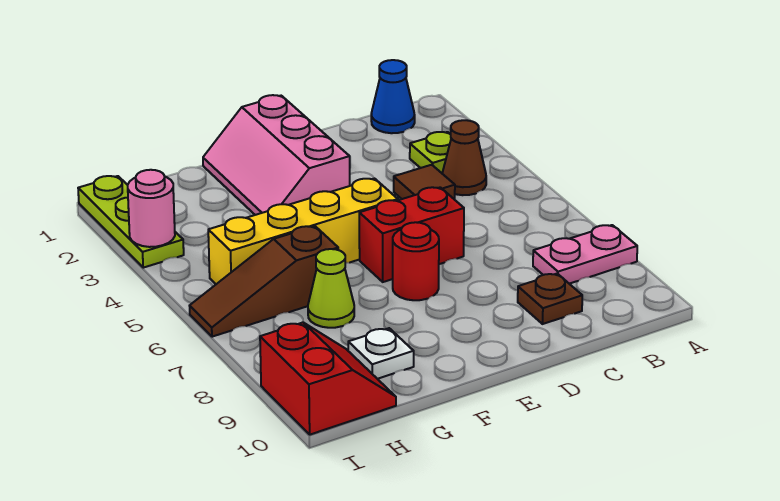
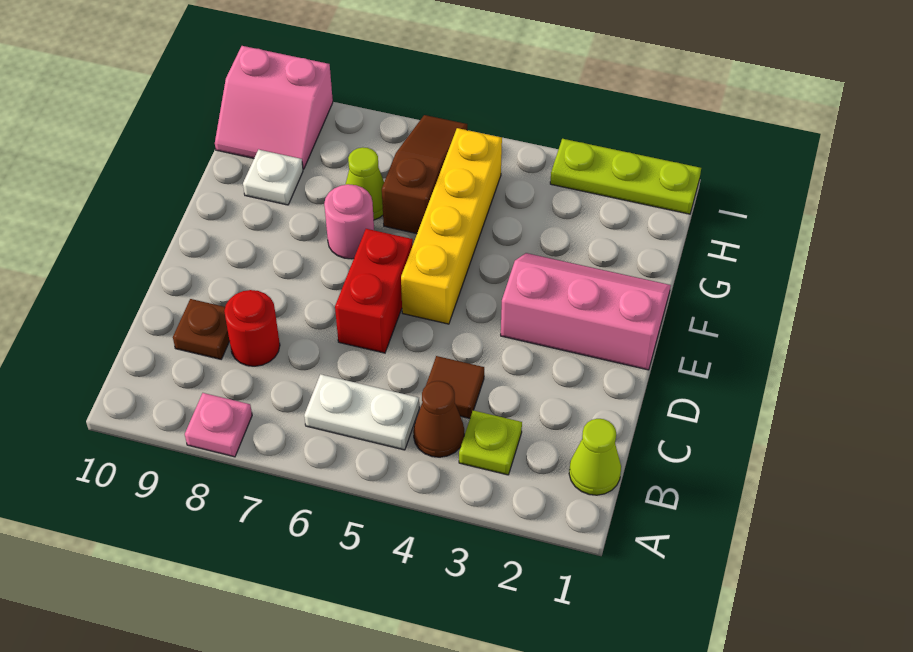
pink 1x2 plate [533,225,637,284] -> pink 1x1 plate [185,393,252,457]
blue 1x1 cone [371,60,415,133] -> lime 1x1 cone [569,419,621,495]
none -> white 1x2 plate [304,374,419,450]
red 1x1 round brick [393,222,439,300] -> red 1x1 round brick moved to [224,290,280,366]
red 2x2 slope [260,322,396,435] -> pink 2x2 slope [215,46,333,169]
pink 1x1 round brick [128,170,175,247] -> pink 1x1 round brick moved to [324,184,374,259]

